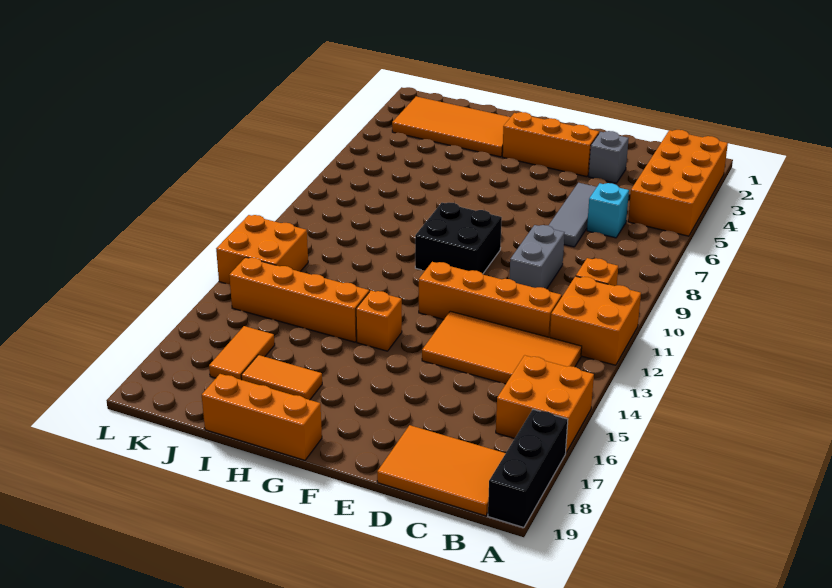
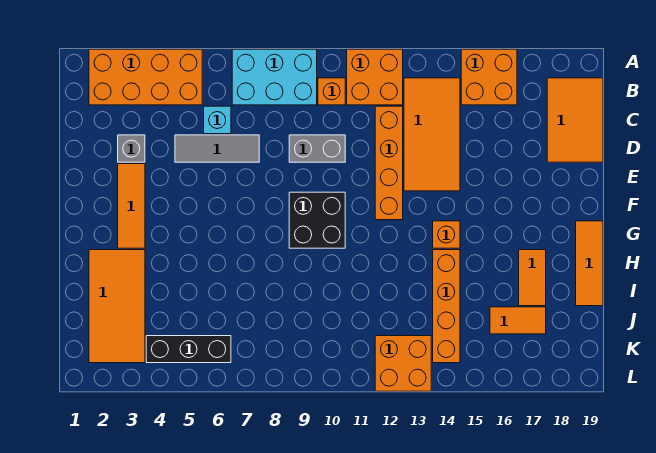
none -> cyan 2x3 brick [232,49,317,105]
black 1x3 brick [488,409,568,528] -> black 1x3 brick moved to [146,336,231,363]
orange 1x3 brick [502,112,599,177] -> orange 1x3 tile [118,164,145,248]
orange 1x3 brick [202,374,322,460] -> orange 1x3 tile [576,221,603,306]

